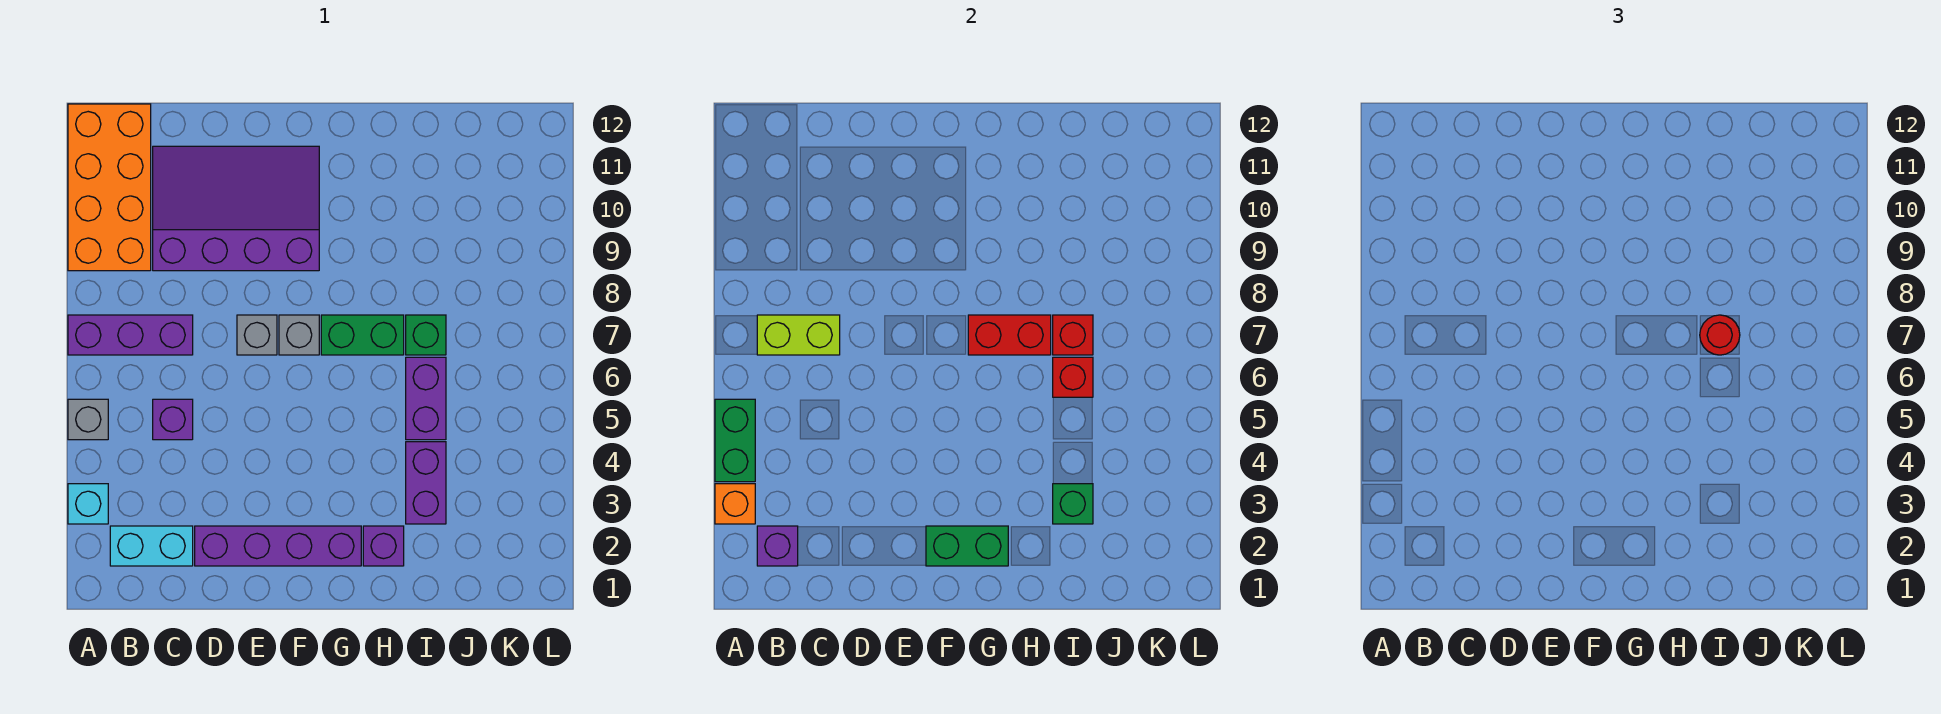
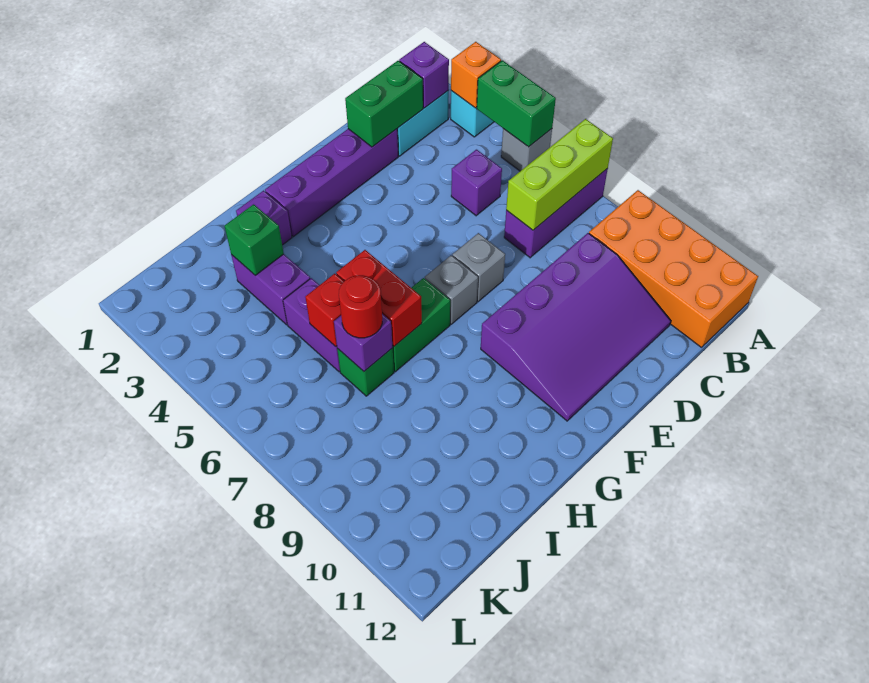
lime 1x2 brick [757,315,840,355] -> lime 1x3 brick [506,119,613,230]
green 1x2 brick [926,526,1008,566] -> green 1x2 brick moved to [345,61,423,147]
red 1x2 brick [968,315,1051,355] -> red 1x2 brick turned to [336,250,422,346]
red 1x1 brick [1053,315,1093,355] -> purple 1x1 brick [334,314,393,371]

